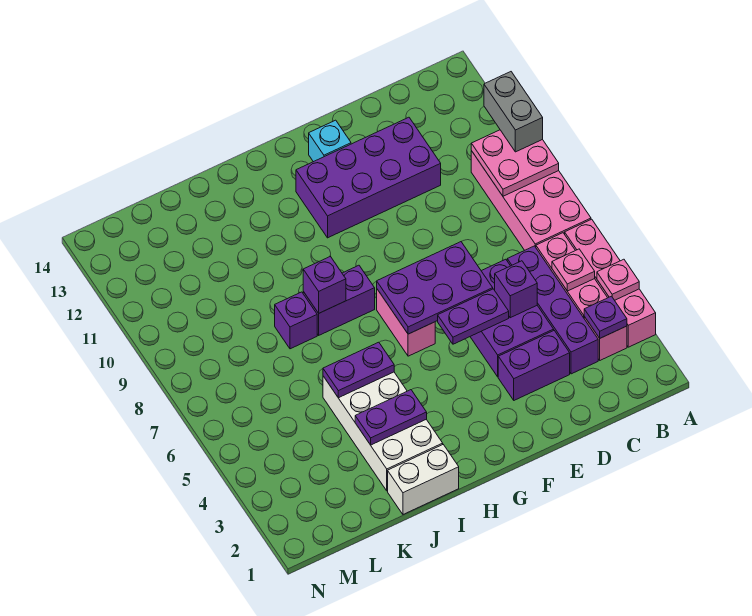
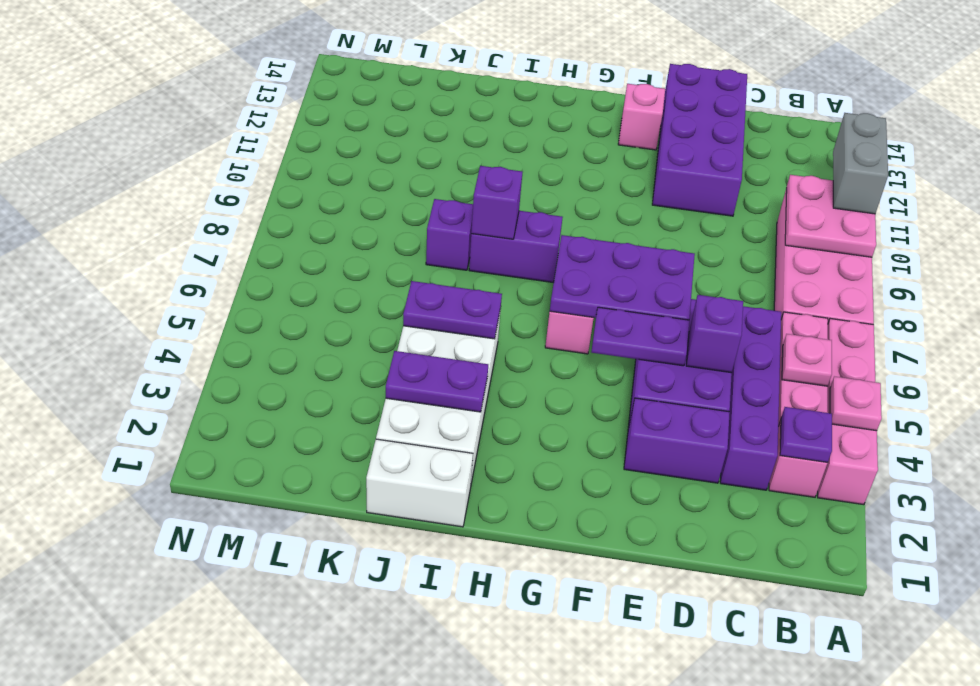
purple 2x4 brick [296,117,441,238] -> purple 2x4 brick turned to [652,64,747,216]
cyan 1x1 brick [309,120,351,162] -> pink 1x1 brick [618,84,665,150]

